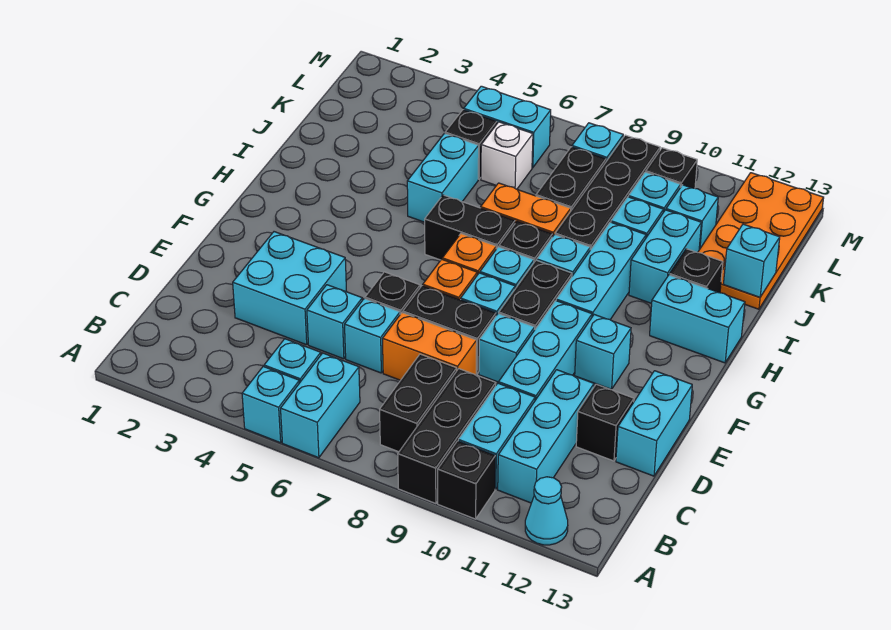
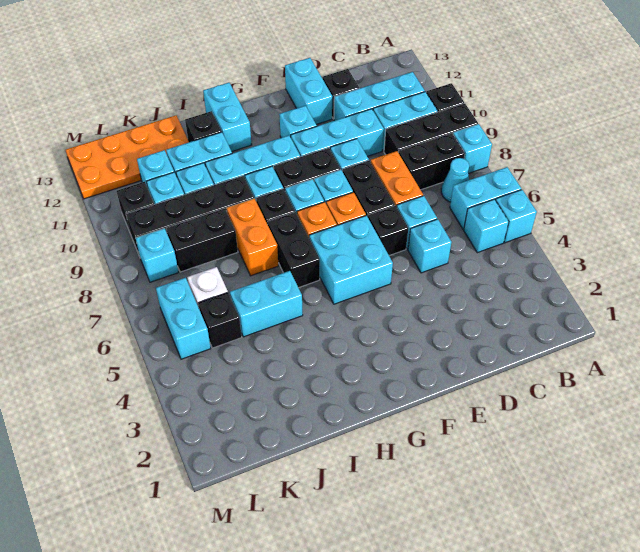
cyan 1x1 cone [525,477,568,545] -> cyan 1x1 cone moved to [441,158,469,202]
cyan 2x2 brick [233,232,347,345] -> cyan 2x2 brick moved to [309,215,393,304]
cyan 1x2 brick [616,371,692,476] -> cyan 1x2 brick turned to [285,58,332,124]
cyan 1x1 brick [724,224,780,297] -> cyan 1x1 brick moved to [453,124,492,174]

